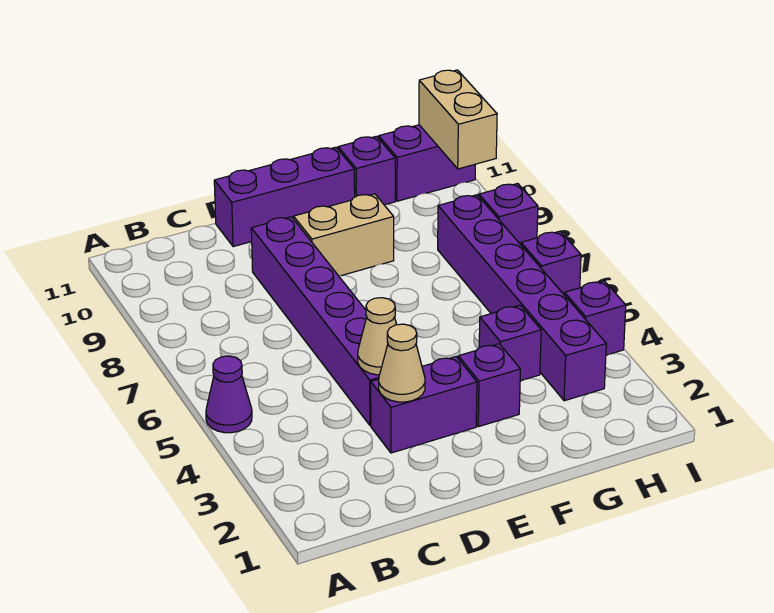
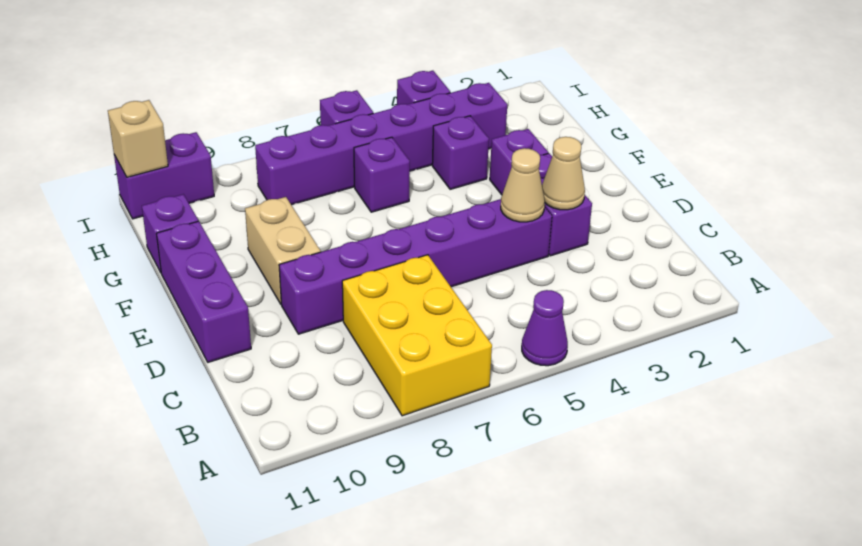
none -> yellow 2x3 brick [342,255,492,416]
purple 1x2 brick [379,125,475,201] -> purple 1x2 brick turned to [114,132,214,219]
purple 1x1 brick [479,183,538,245] -> purple 1x1 brick moved to [354,137,410,212]
tan 1x2 brick [419,70,497,169] -> tan 1x1 brick [108,100,168,177]

